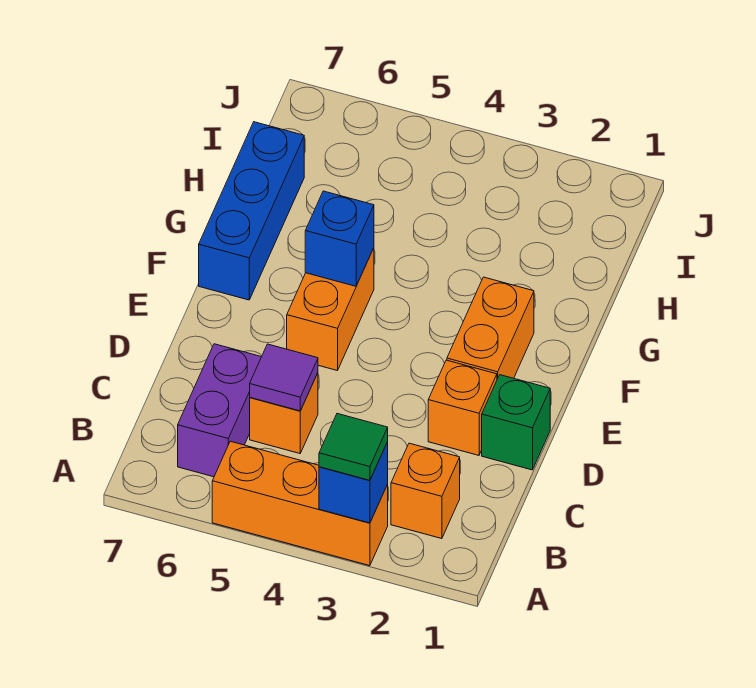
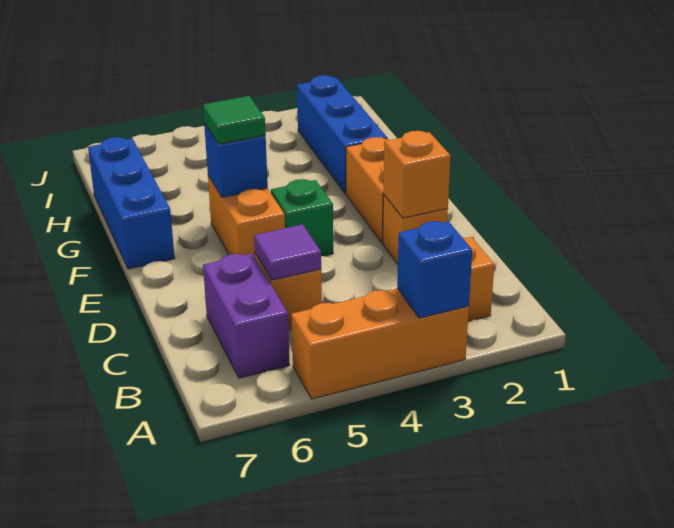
green 1x1 tile [319,414,388,480] -> green 1x1 tile moved to [203,96,266,144]
green 1x1 brick [482,375,550,470] -> green 1x1 brick moved to [271,179,333,256]
none -> orange 1x1 brick [383,131,450,218]
none -> blue 1x3 brick [297,75,387,194]

